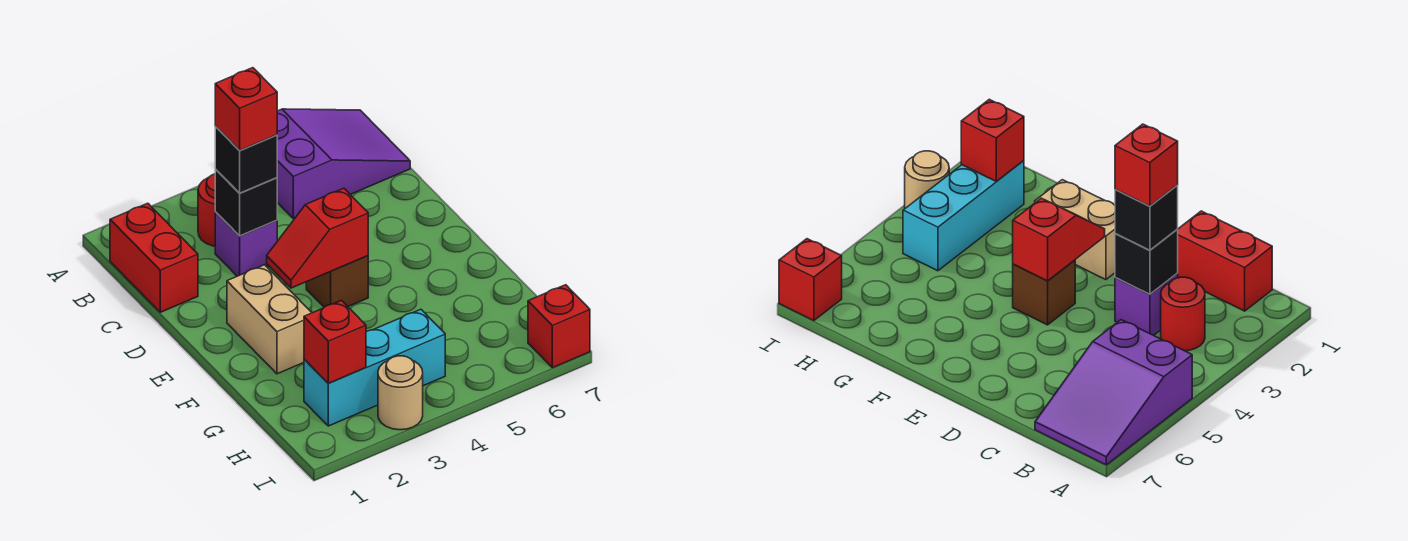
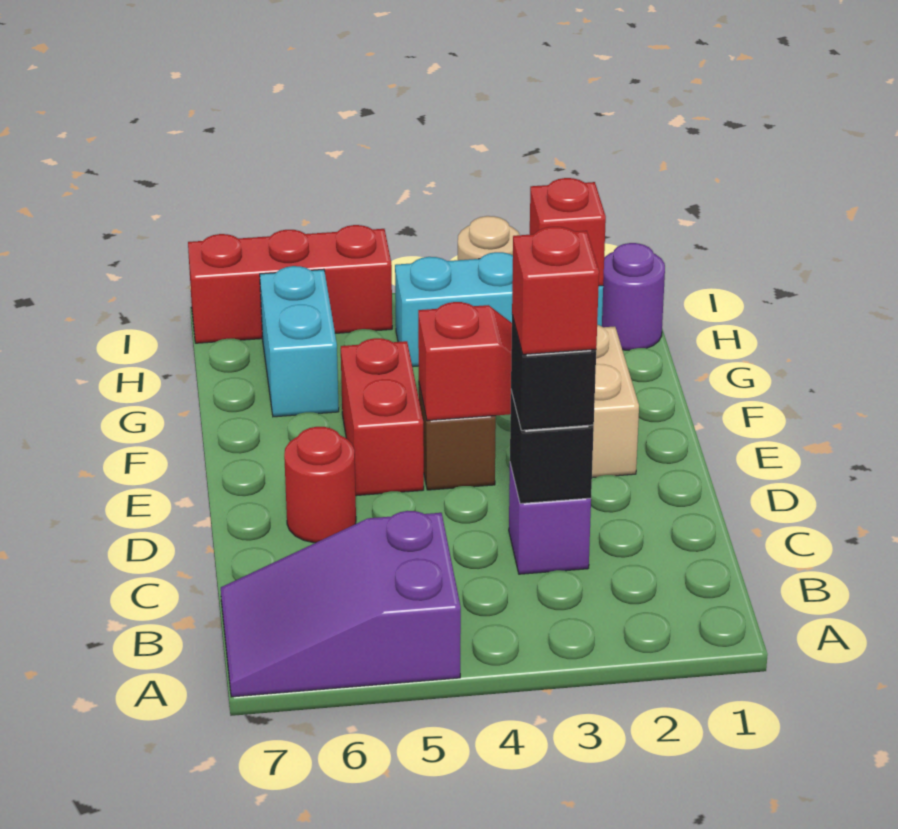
red 1x2 brick [110,203,198,312] -> red 1x2 brick moved to [341,338,424,496]
red 1x1 round brick [198,174,215,246] -> red 1x1 round brick moved to [284,427,356,543]
none -> cyan 1x2 brick [260,266,339,417]
none -> purple 1x1 round brick [602,243,665,350]
red 1x1 brick [528,285,590,368] -> red 1x3 brick [188,225,392,343]

